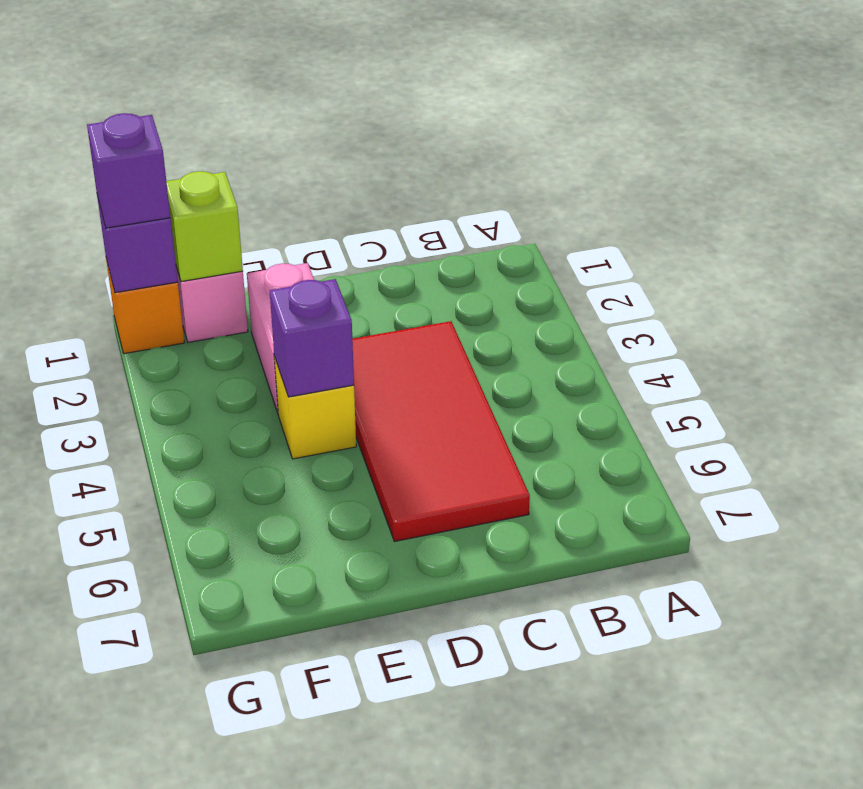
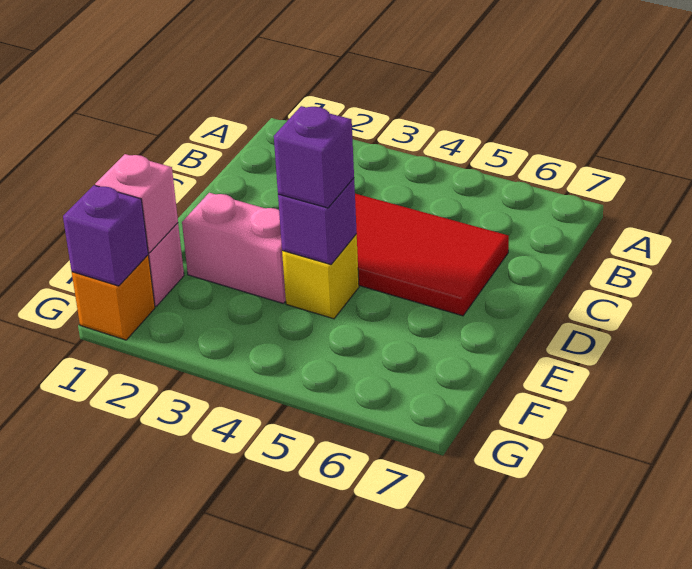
lime 1x1 brick [166,171,243,282] -> pink 1x1 brick [95,154,178,253]
purple 1x1 brick [87,113,170,228] -> purple 1x1 brick moved to [274,106,354,208]

